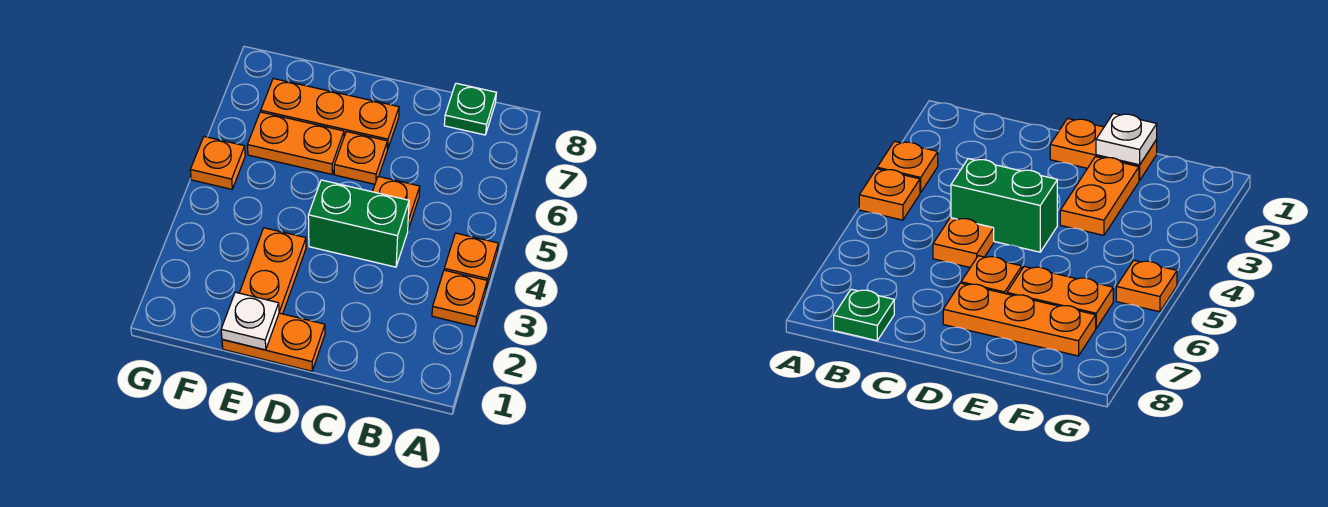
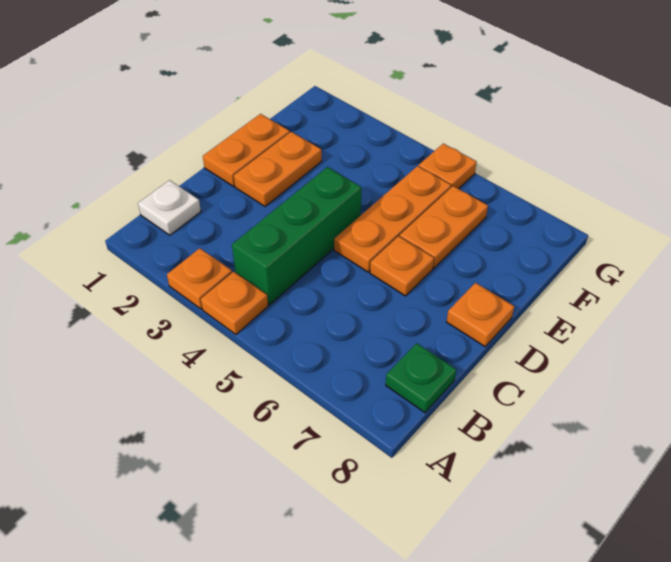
green 1x2 brick [308,180,409,267] -> green 1x3 brick [232,167,361,305]
orange 1x1 plate [373,176,420,229] -> orange 1x1 plate moved to [447,283,514,347]
orange 1x3 plate [261,78,399,149] -> orange 1x3 plate moved to [334,166,451,272]
white 1x1 plate [221,292,279,350] -> white 1x1 plate moved to [138,180,201,235]
orange 1x2 plate [239,228,306,314] -> orange 1x2 plate turned to [234,132,322,206]

